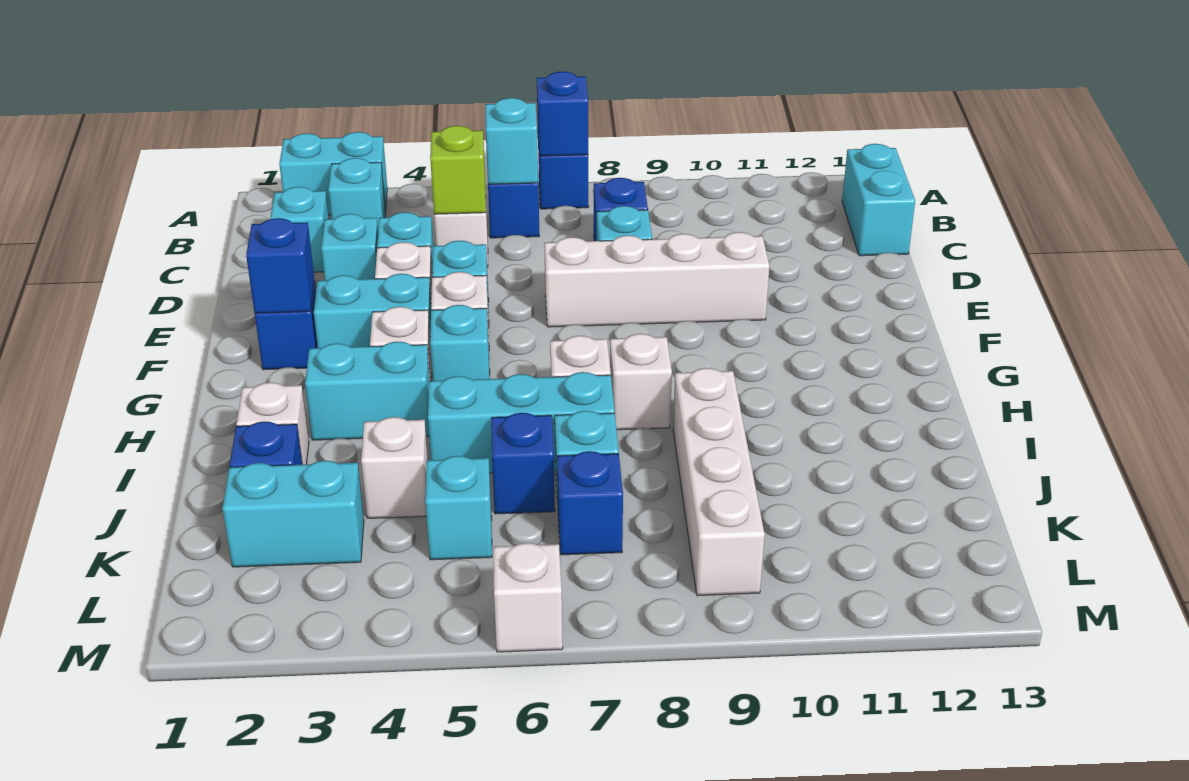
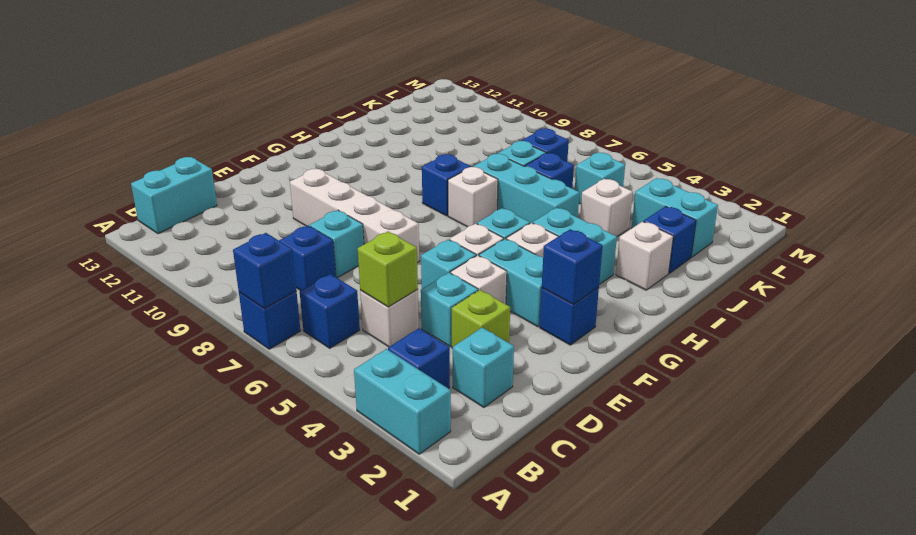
cyan 1x1 brick [328,158,386,230] -> blue 1x1 brick [388,329,450,389]
cyan 1x1 brick [485,98,538,184] -> none
cyan 1x1 brick [321,214,378,280] -> lime 1x1 brick [452,290,510,348]
white 1x1 brick [610,334,672,430] -> blue 1x1 brick [422,154,471,216]
white 1x4 brick [673,368,765,596] -> none
white 1x1 brick [493,543,563,652] -> none

